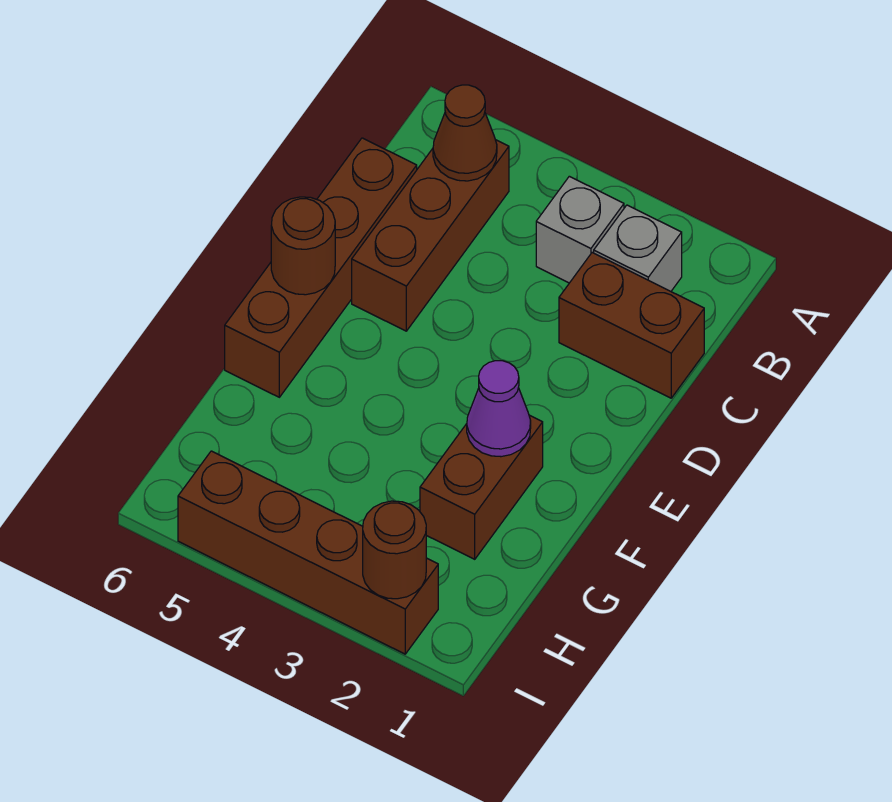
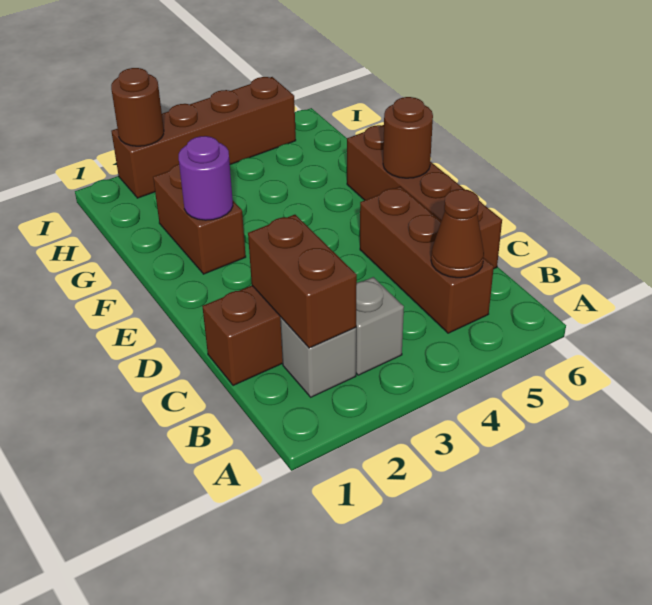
none -> brown 1x2 brick [248,215,357,348]
purple 1x1 cone [467,361,531,457] -> purple 1x1 round brick [179,136,233,220]

